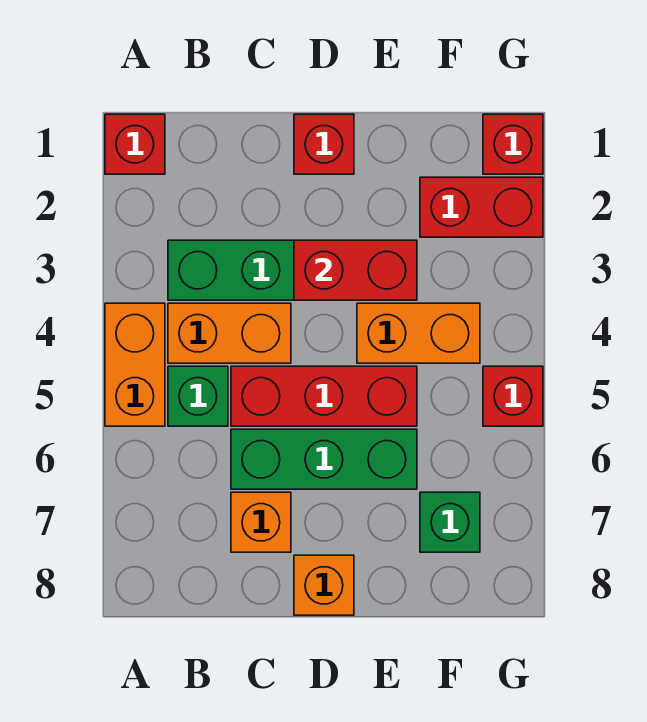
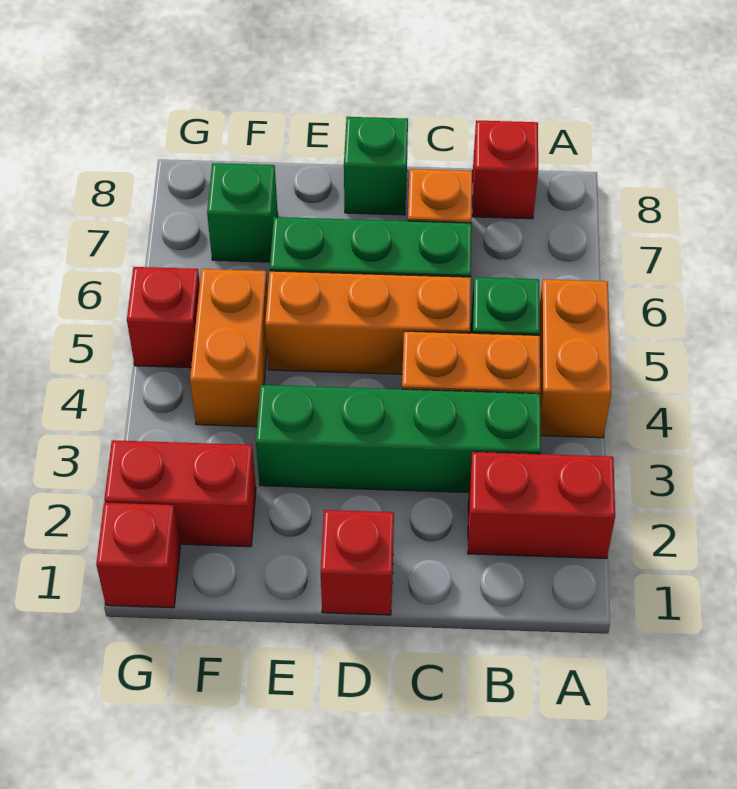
red 1x1 brick [105,114,165,174] -> red 1x1 brick moved to [472,120,538,219]
red 1x3 brick [231,366,417,426] -> orange 1x3 brick [265,271,471,374]
red 1x2 brick [294,240,417,300] -> red 1x2 brick moved to [468,452,615,558]
orange 1x1 brick [294,555,354,615] -> green 1x1 brick [344,117,408,215]
orange 1x2 brick [357,303,480,363] -> orange 1x2 brick turned to [190,269,268,427]

